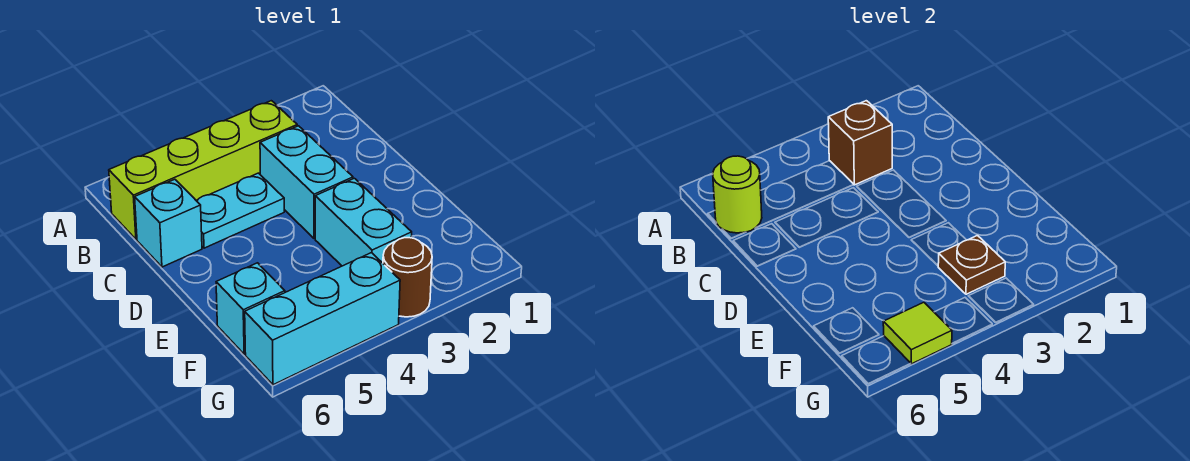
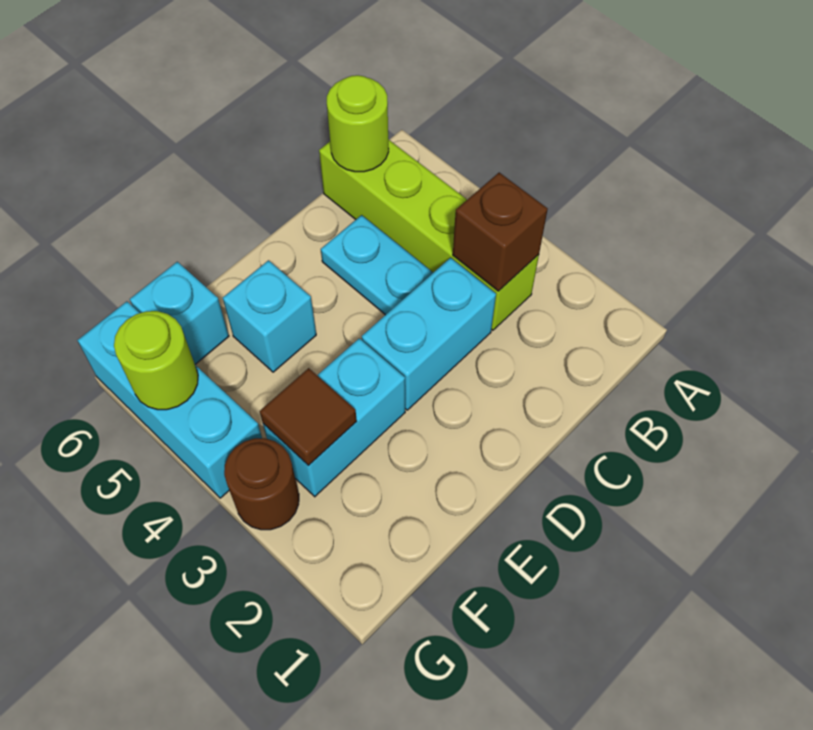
cyan 1x1 brick [135,179,202,267] -> cyan 1x1 brick moved to [223,260,316,372]
brown 1x1 plate [938,236,1005,294] -> brown 1x1 tile [260,368,357,466]
lime 1x1 tile [883,302,952,364] -> lime 1x1 round brick [114,311,198,410]

